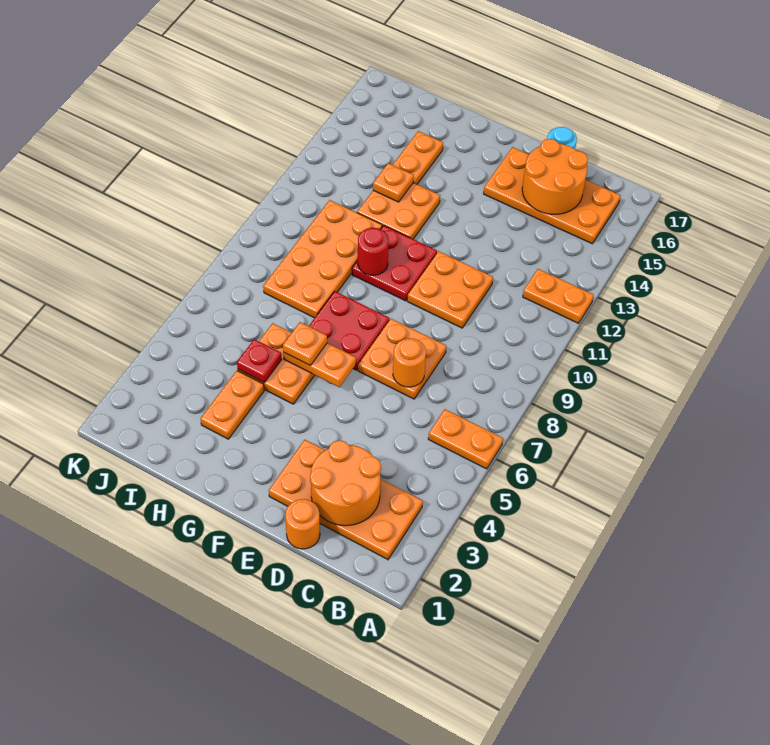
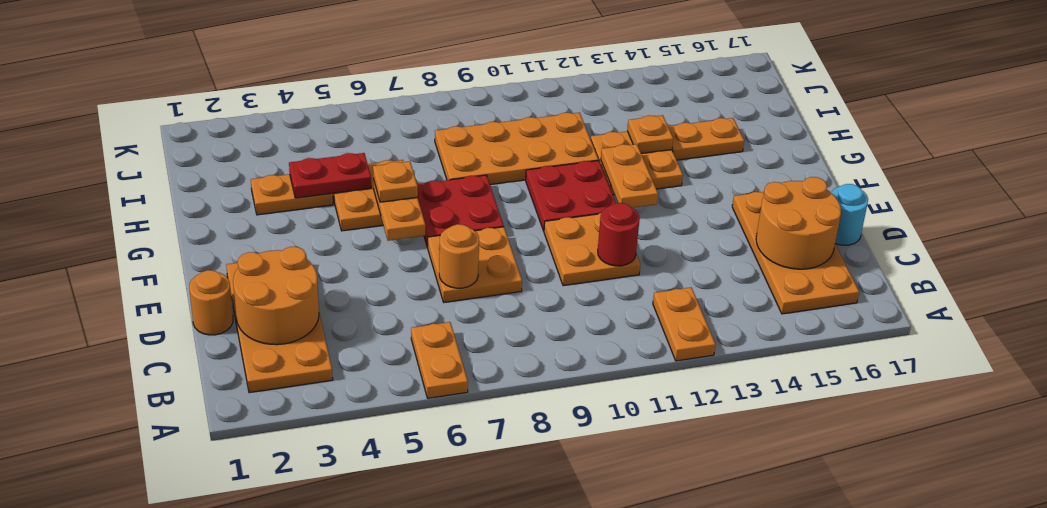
none -> orange 1x2 plate [601,144,658,208]
red 1x1 round brick [358,228,389,275] -> red 1x1 round brick moved to [598,203,640,266]
red 1x1 plate [237,339,282,383] -> red 1x2 plate [289,153,371,198]

